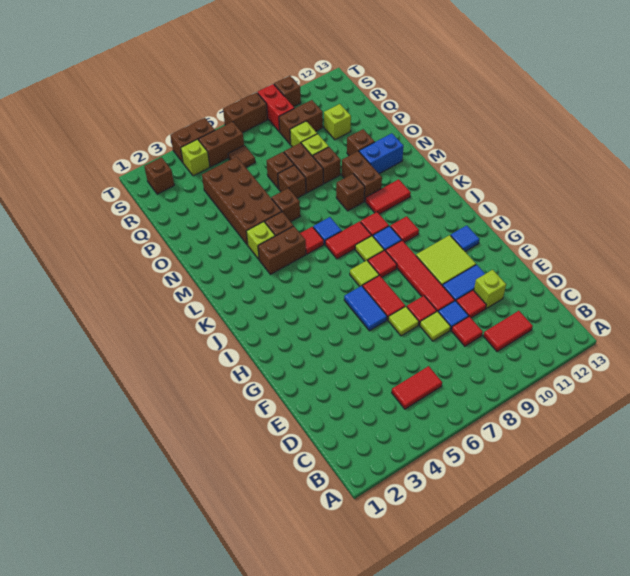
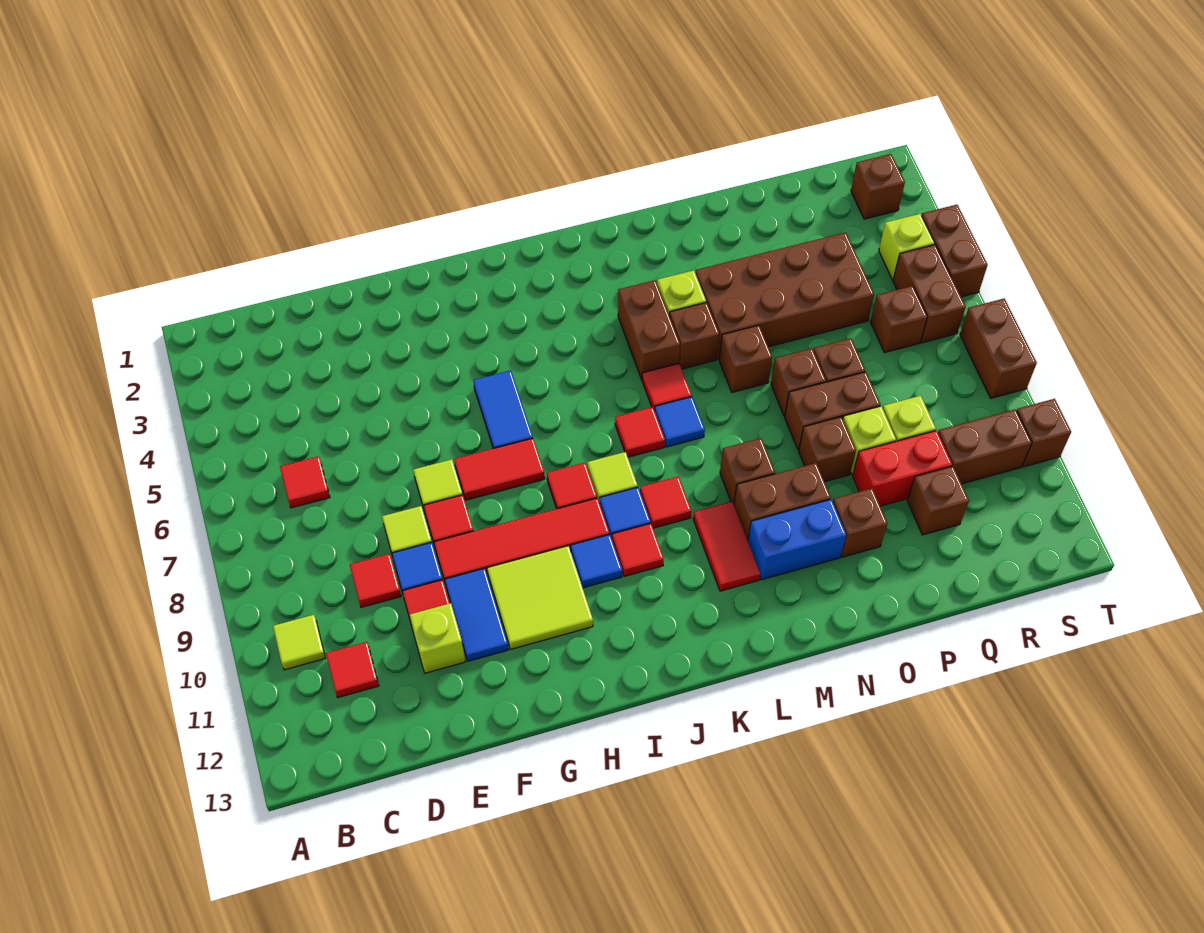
red 1x2 tile [392,366,442,409] -> red 1x1 tile [280,456,330,508]
red 1x2 tile [484,311,533,352] -> red 1x1 tile [326,642,379,697]
blue 1x2 tile [344,286,387,331] -> blue 1x2 tile turned to [473,370,533,449]
blue 1x1 tile [451,225,479,251] -> blue 1x1 tile moved to [571,534,622,588]
lime 1x1 tile [350,261,379,287] -> lime 1x1 tile moved to [273,615,325,670]
red 1x2 tile [325,221,371,259] -> red 1x1 tile [615,407,665,457]
blue 1x2 brick [359,133,404,174] -> blue 1x2 brick turned to [748,499,846,580]
lime 1x1 brick [324,104,351,140] -> brown 1x1 brick [907,466,969,535]
brown 1x1 tile [228,145,255,167] -> brown 1x1 brick [871,286,927,353]
brown 1x2 brick [279,100,323,144] -> brown 1x2 brick turned to [938,409,1032,484]
red 1x2 brick [257,84,295,132] -> red 1x2 brick moved to [853,430,952,506]

